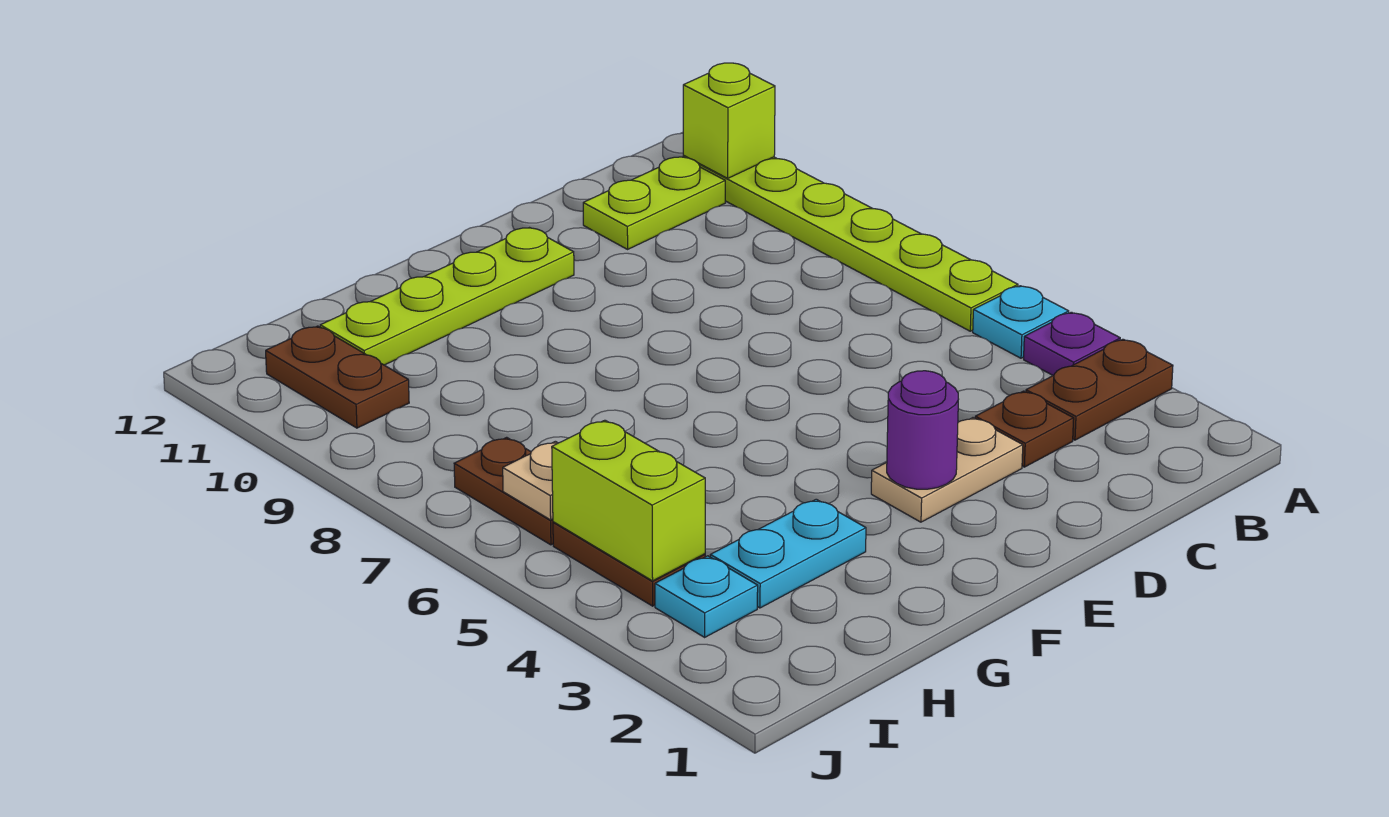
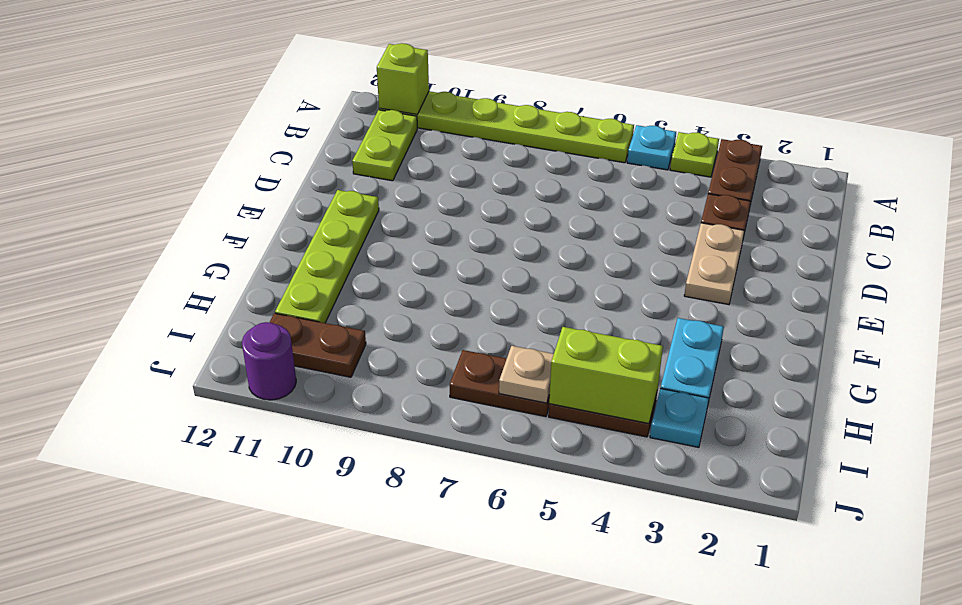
purple 1x1 plate [1024,312,1120,375] -> lime 1x1 plate [670,132,719,177]
purple 1x1 round brick [887,371,958,489] -> purple 1x1 round brick moved to [242,322,296,400]

